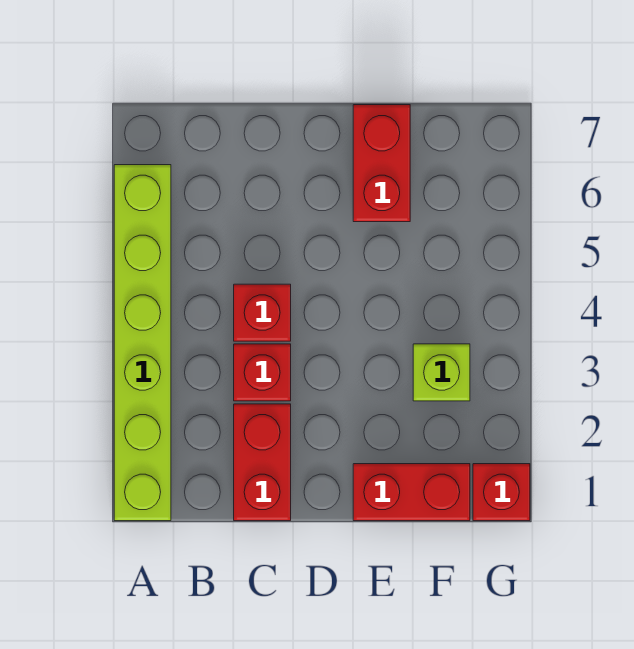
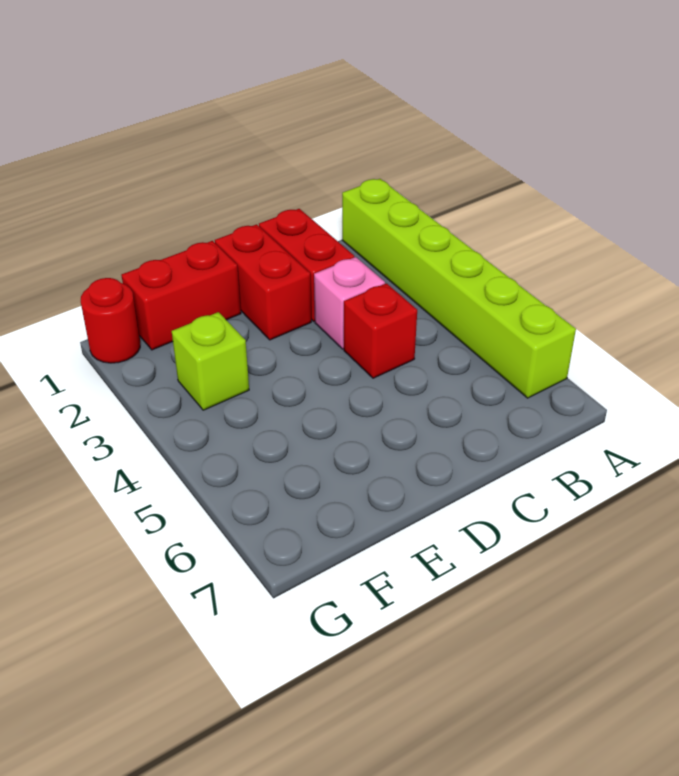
red 1x1 brick [234,344,291,401] -> pink 1x1 brick [314,257,385,349]
red 1x2 brick [353,105,410,222] -> red 1x2 brick moved to [215,224,311,340]
red 1x1 brick [473,464,530,521] -> red 1x1 round brick [81,278,140,363]

